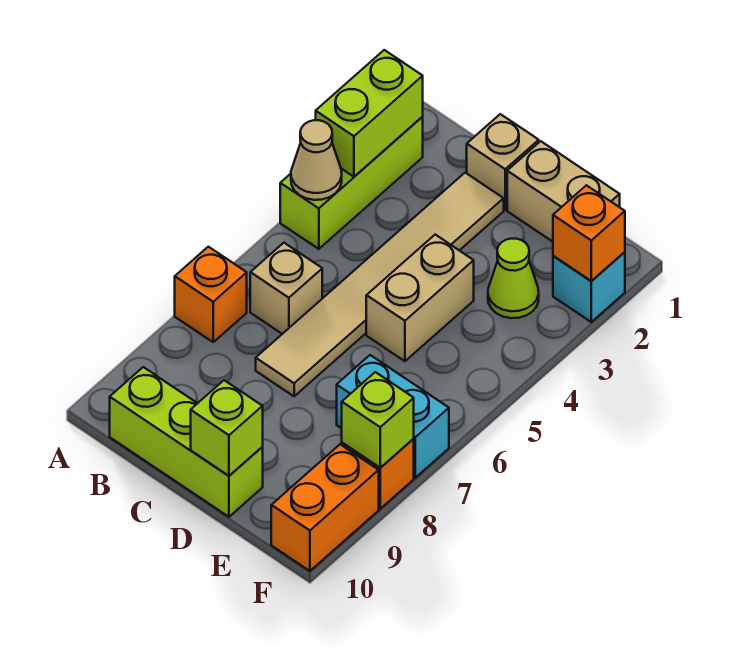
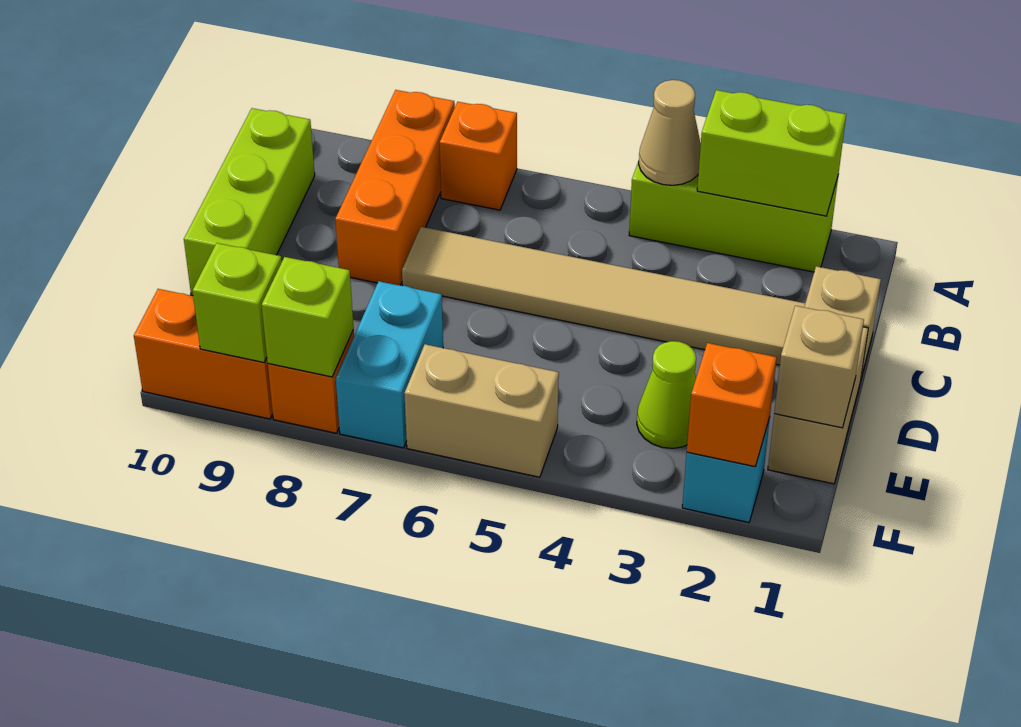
none -> orange 1x3 brick [335,90,455,285]
tan 1x1 brick [250,243,322,334] -> tan 1x1 brick moved to [774,306,864,428]
tan 1x2 brick [366,235,474,361] -> tan 1x2 brick moved to [404,344,559,477]
lime 1x1 brick [191,380,263,476] -> lime 1x1 brick moved to [193,243,282,362]

